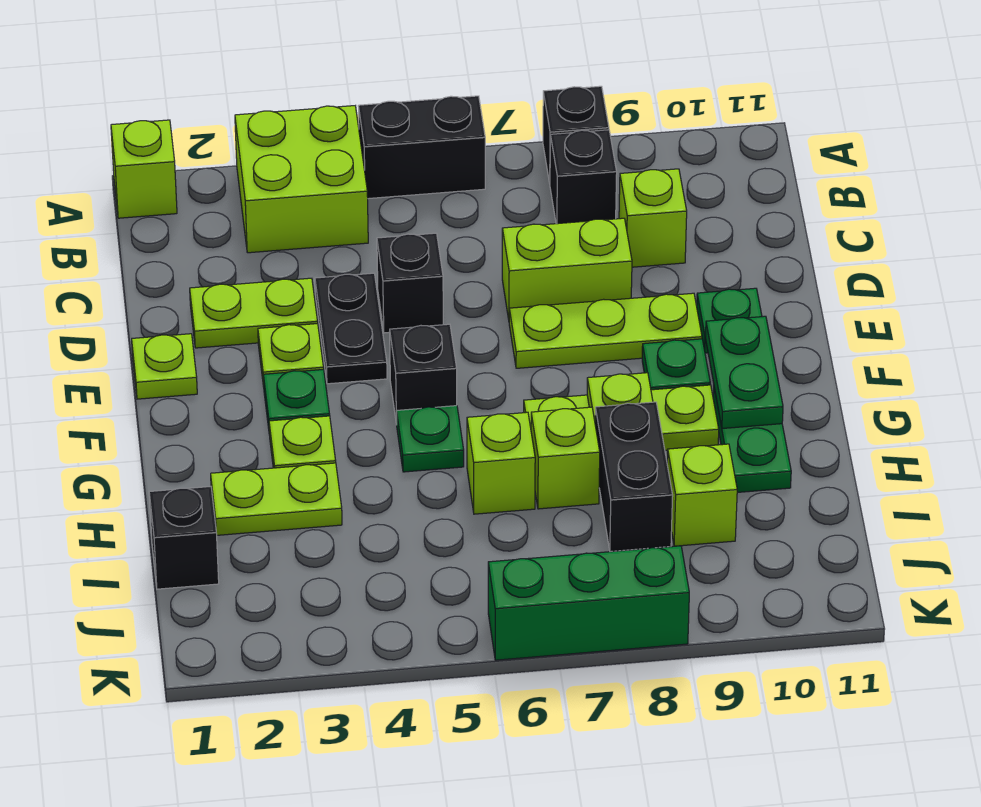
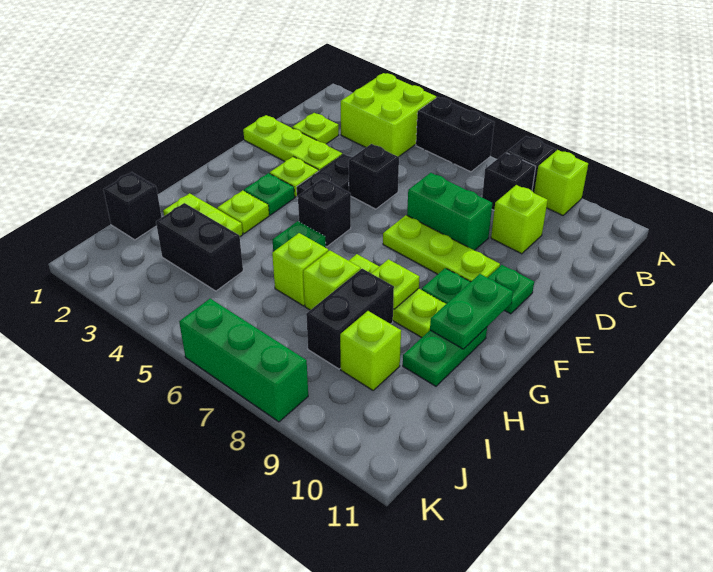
lime 1x1 brick [111,120,177,218] -> lime 1x1 brick moved to [534,150,588,215]
lime 1x2 plate [190,278,318,348] -> lime 1x3 plate [243,115,342,171]
lime 1x2 brick [502,218,632,319] -> green 1x2 brick [407,173,492,250]
lime 1x1 plate [132,334,197,399] -> lime 1x1 plate moved to [292,113,339,144]
none -> black 1x2 brick [156,203,243,291]

